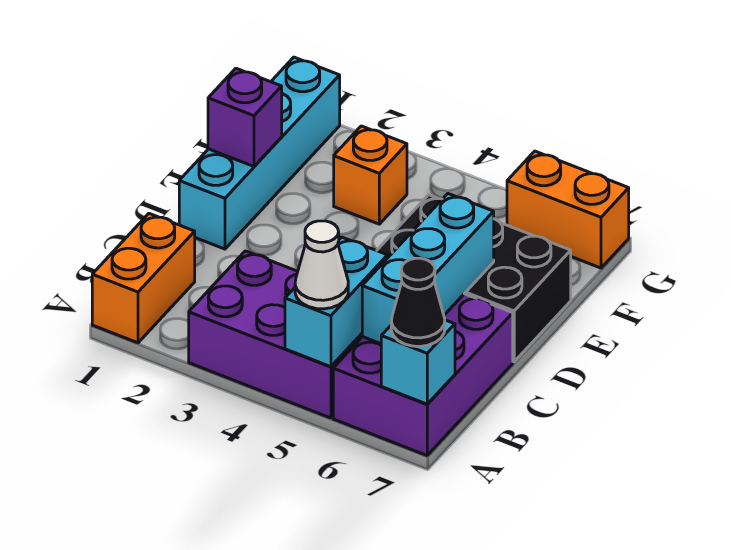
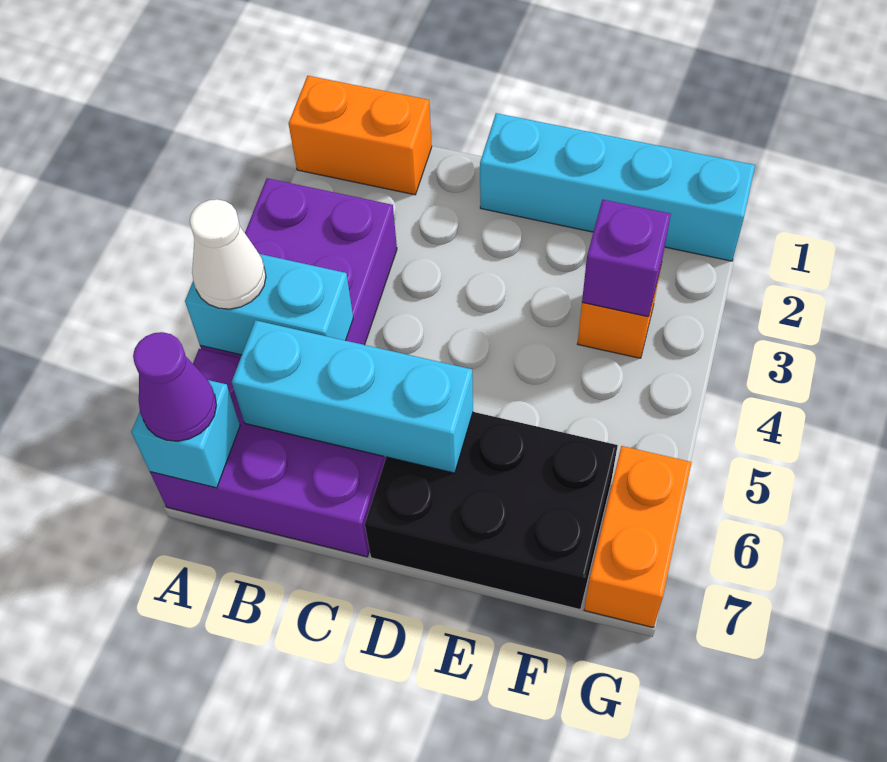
black 1x1 cone [391,258,445,346] -> purple 1x1 cone [133,332,216,441]
black 2x3 brick [377,195,571,362] -> black 2x3 brick turned to [365,412,618,609]
purple 1x1 brick [208,68,282,166] -> purple 1x1 brick moved to [582,200,671,317]

